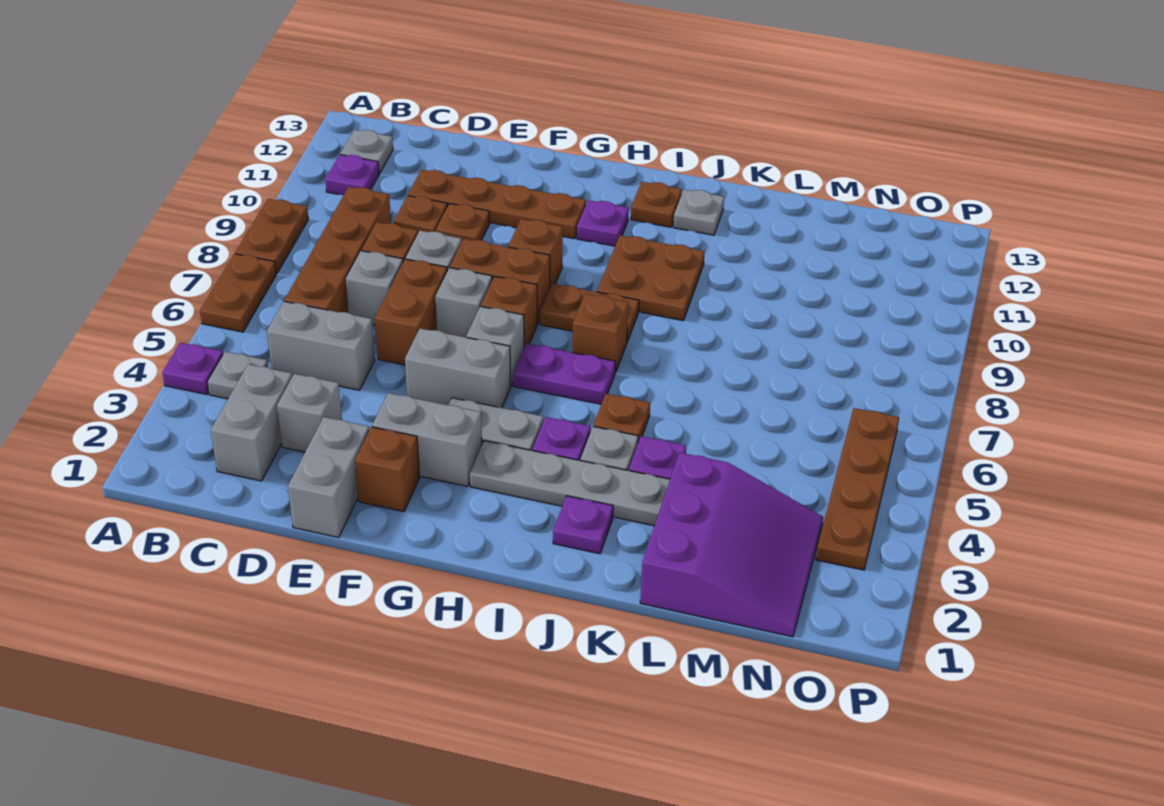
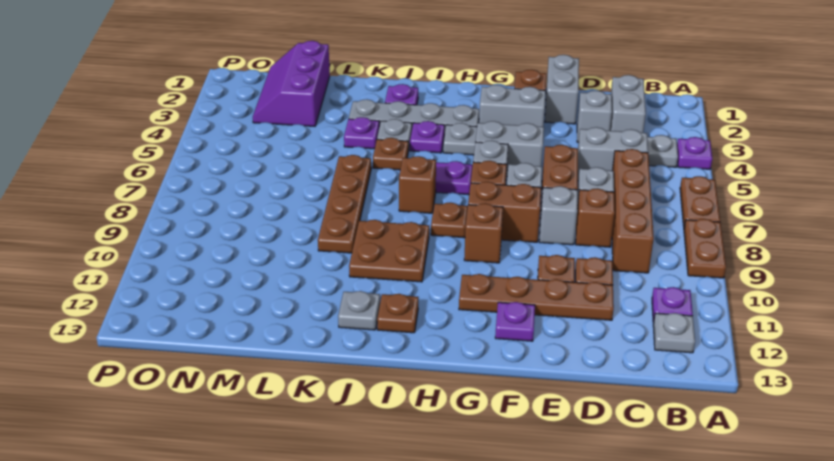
brown 1x2 plate [540,284,639,342] -> brown 1x1 plate [431,202,468,238]
purple 1x1 plate [577,200,629,246] -> purple 1x1 plate moved to [495,302,535,341]
purple 3x3 slope [640,453,823,637] -> purple 2x3 slope [253,41,330,126]
brown 1x4 plate [816,408,899,570] -> brown 1x4 plate moved to [318,155,371,253]

